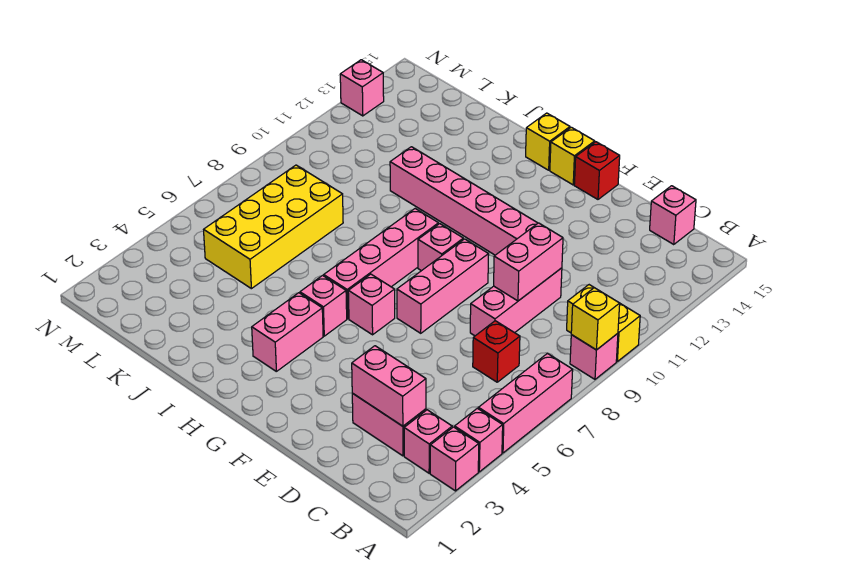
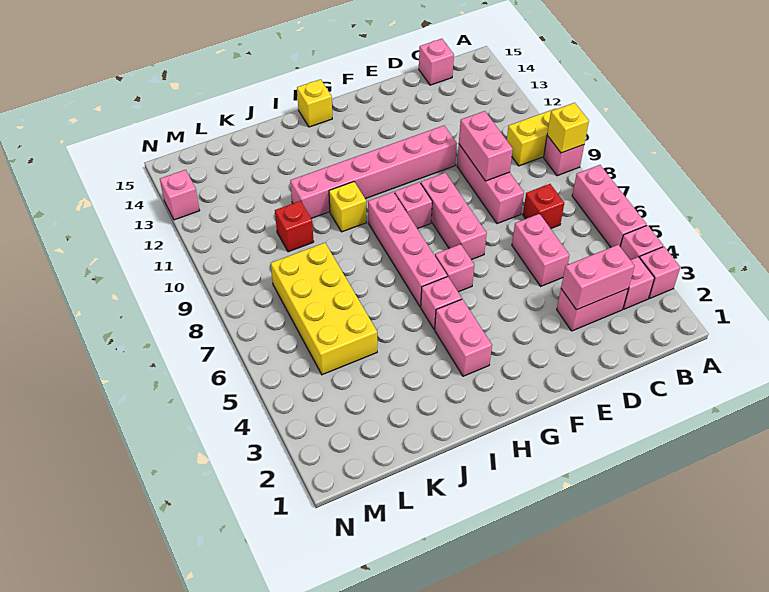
none -> pink 1x2 brick [512,214,570,286]
red 1x1 brick [574,142,620,199] -> red 1x1 brick moved to [275,201,314,252]
yellow 1x1 brick [550,127,595,185] -> yellow 1x1 brick moved to [329,182,366,232]

